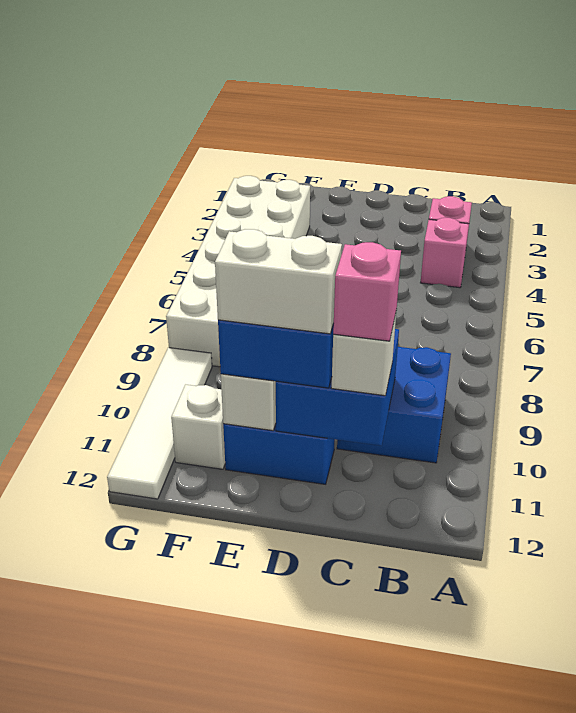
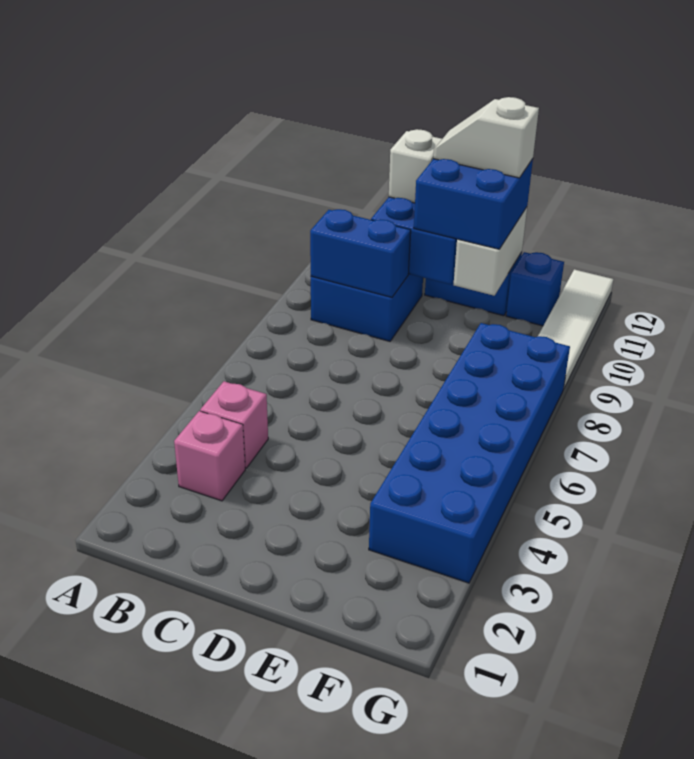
none -> blue 1x2 brick [310,209,411,297]
pink 1x1 brick [333,242,401,341] -> none
white 1x2 brick [215,229,342,334] -> white 1x2 slope [433,97,539,178]
white 2x6 brick [166,176,310,367] -> blue 2x6 brick [369,323,570,583]
white 1x1 brick [171,385,225,469] -> blue 1x1 brick [506,252,564,326]

